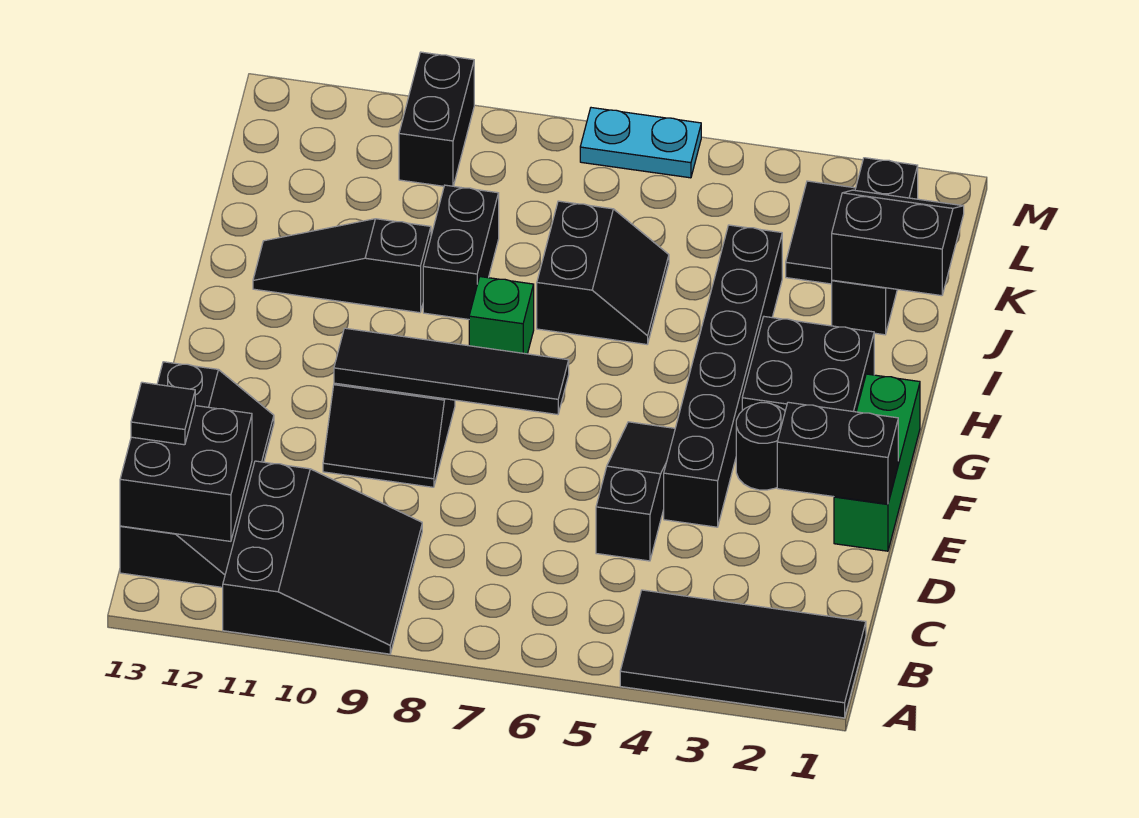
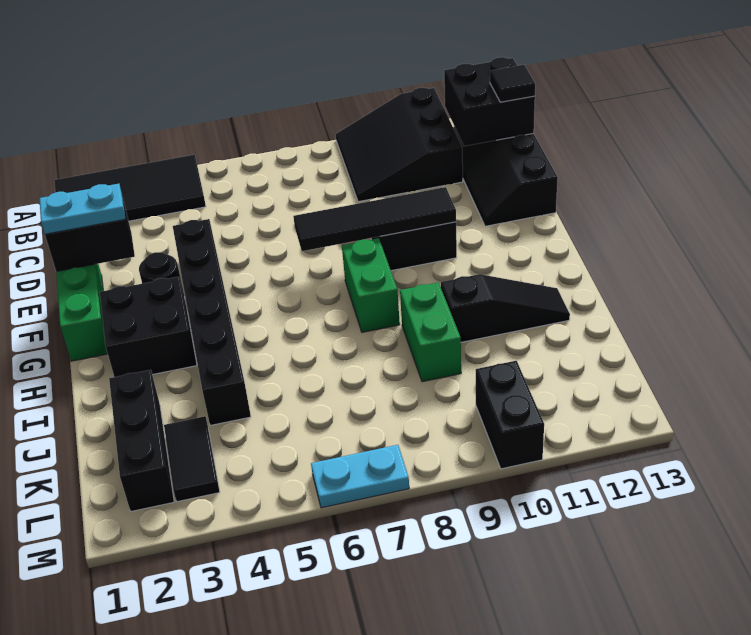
black 1x3 slope [596,422,675,561] -> none
none -> cyan 1x2 plate [40,184,126,234]
green 1x1 brick [469,277,534,354] -> green 1x2 brick [342,238,400,332]
black 2x2 slope [537,201,669,344] -> none
black 1x2 brick [423,185,499,319] -> green 1x2 brick [400,282,461,382]
black 2x2 slope [832,190,964,296] -> none

